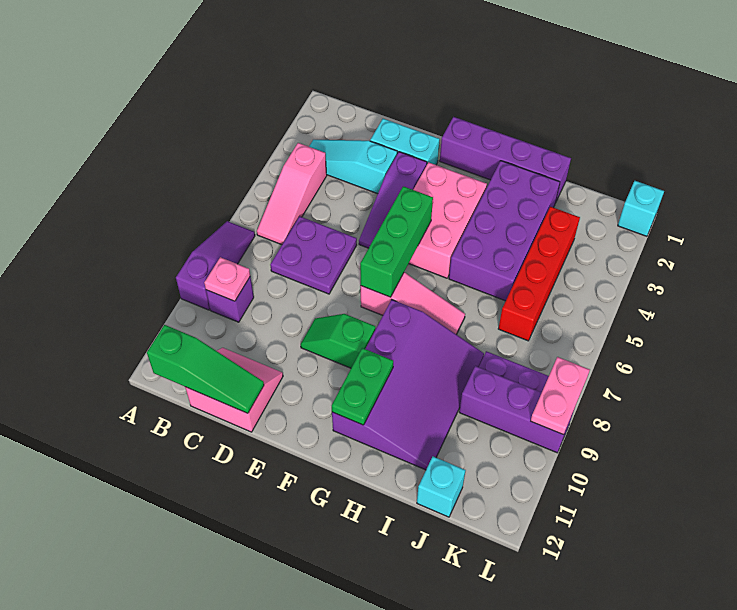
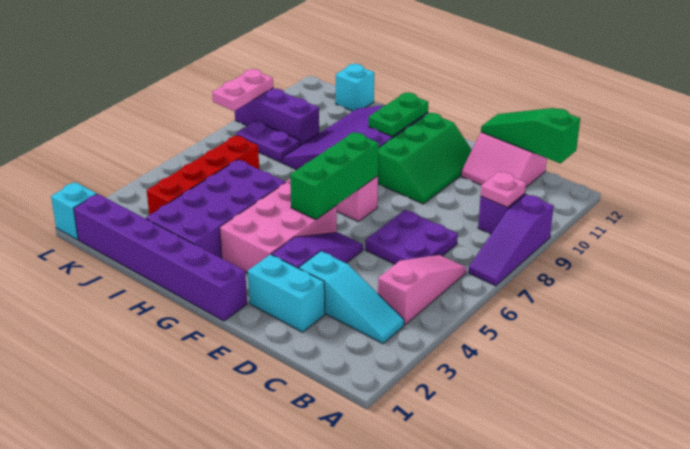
green 1x2 slope [301,314,375,368] -> green 2x3 slope [378,113,472,204]
purple 1x4 brick [440,117,571,201] -> purple 1x6 brick [74,194,247,321]

